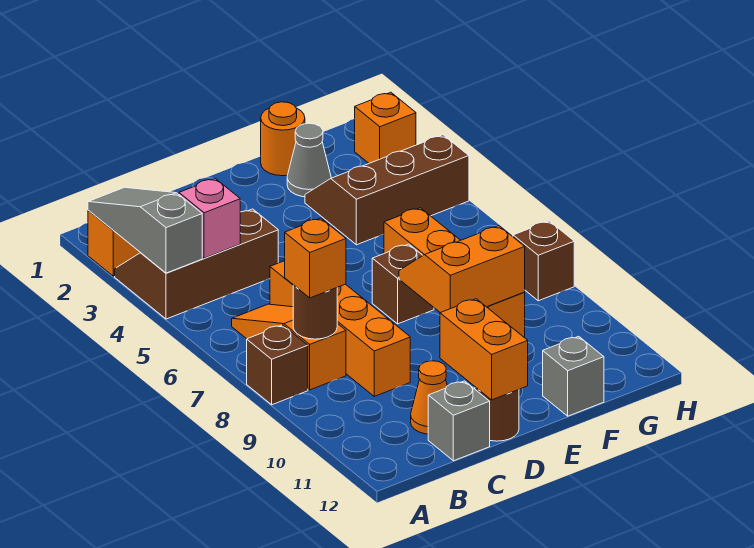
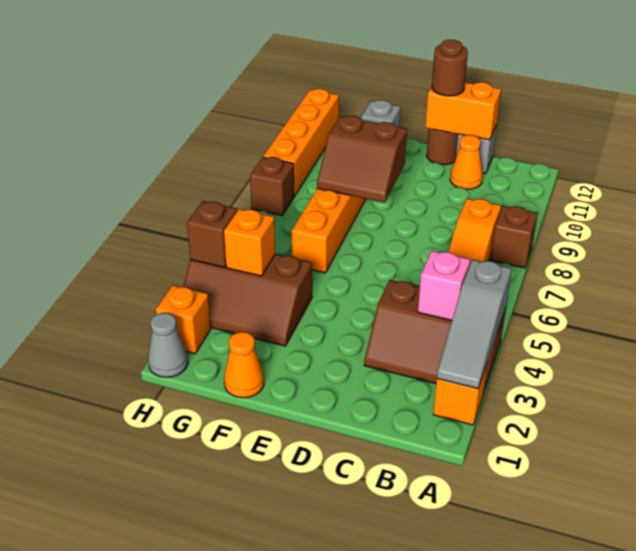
brown 1x1 round brick [293,285,337,339] -> brown 1x1 round brick moved to [432,40,468,96]
orange 1x1 brick [285,218,346,298] -> orange 1x1 brick moved to [224,209,275,276]
orange 1x4 brick [270,261,410,396] -> orange 1x4 brick moved to [263,89,339,196]
orange 1x2 brick [440,299,528,400] -> orange 1x2 brick turned to [425,82,501,140]
brown 1x1 brick [372,244,434,324] -> brown 1x1 brick moved to [187,201,237,267]
orange 2x2 slope [399,226,525,313] -> brown 2x2 slope [317,116,407,202]
orange 1x1 round brick [261,102,305,176] -> orange 1x1 cone [224,332,264,398]
grey 1x1 cone [287,123,331,197] -> grey 1x1 cone moved to [148,313,188,377]

